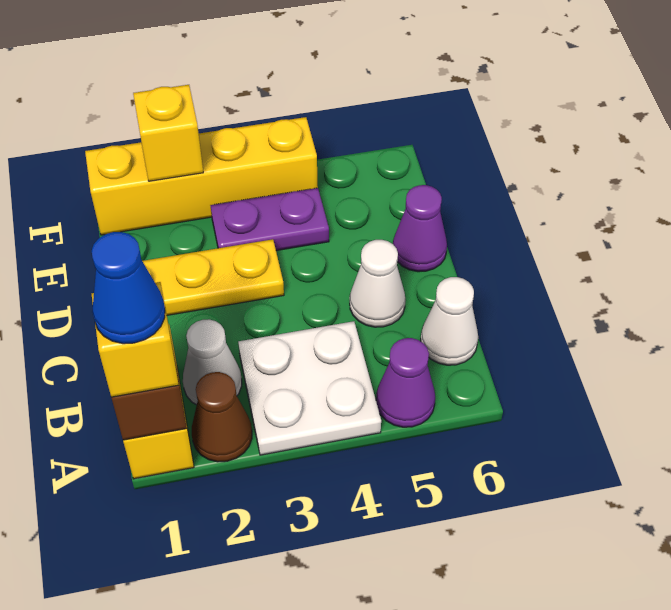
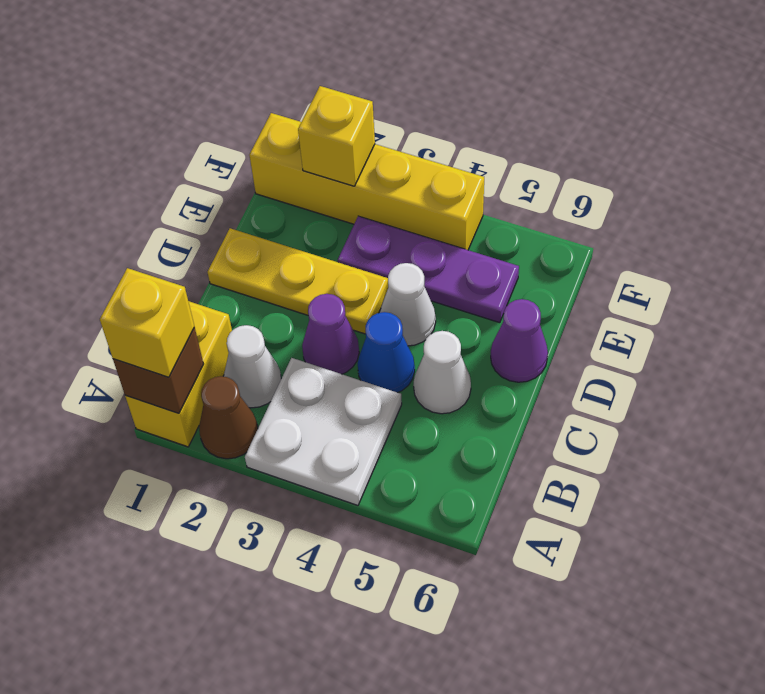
blue 1x1 cone [92,232,165,344] -> blue 1x1 cone moved to [358,312,415,393]
purple 1x1 cone [376,338,435,427] -> purple 1x1 cone moved to [302,294,359,374]
white 1x1 cone [421,277,478,365] -> white 1x1 cone moved to [380,263,436,346]
purple 1x2 plate [210,188,329,251] -> purple 1x3 plate [338,216,519,323]

